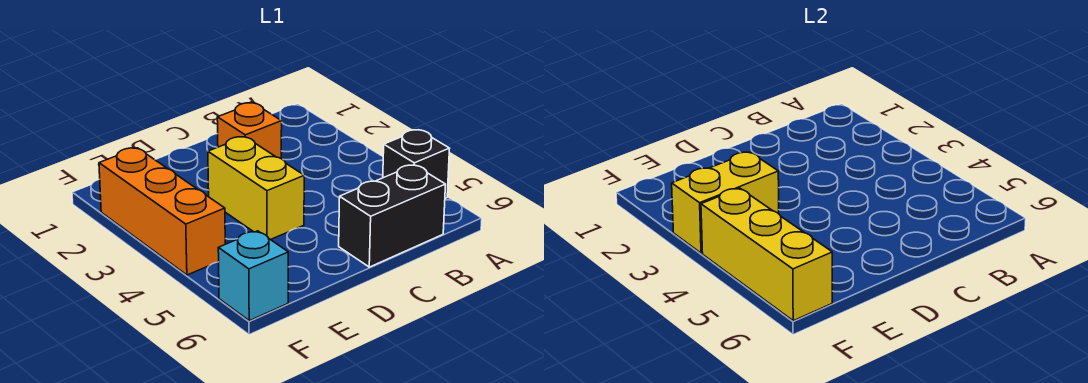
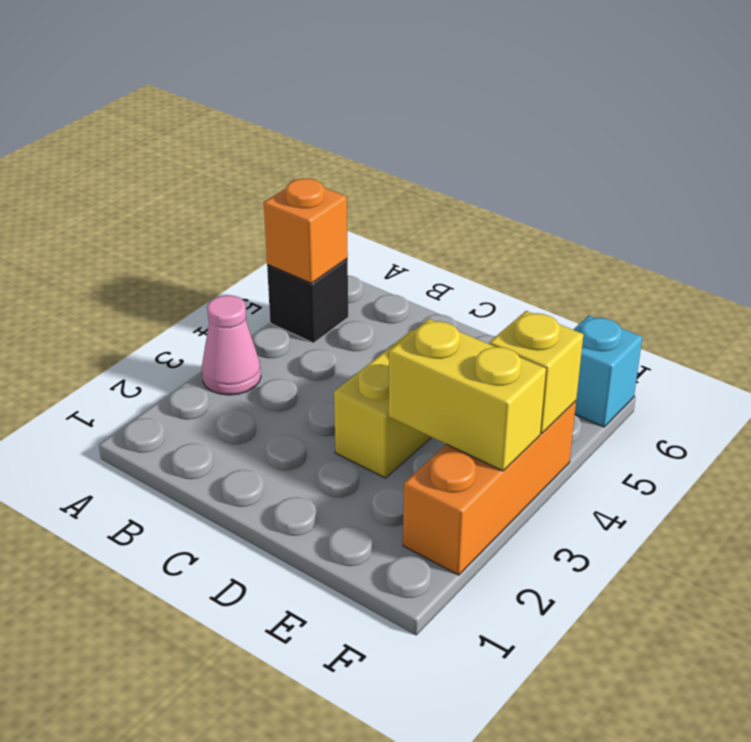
none -> pink 1x1 cone [202,295,261,395]
black 1x2 brick [339,165,446,267] -> none
orange 1x1 brick [217,103,282,158] -> orange 1x1 brick moved to [264,179,348,283]
yellow 1x3 brick [701,188,832,321] -> yellow 1x1 brick [489,311,584,434]

